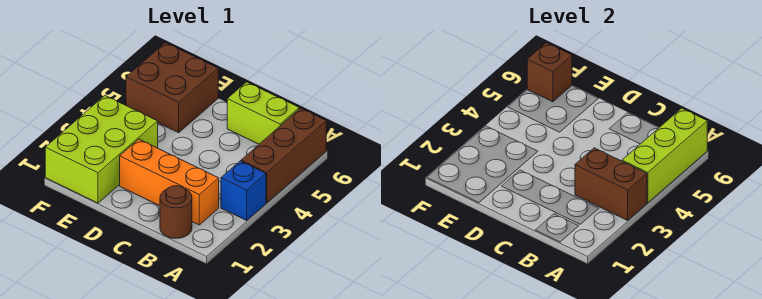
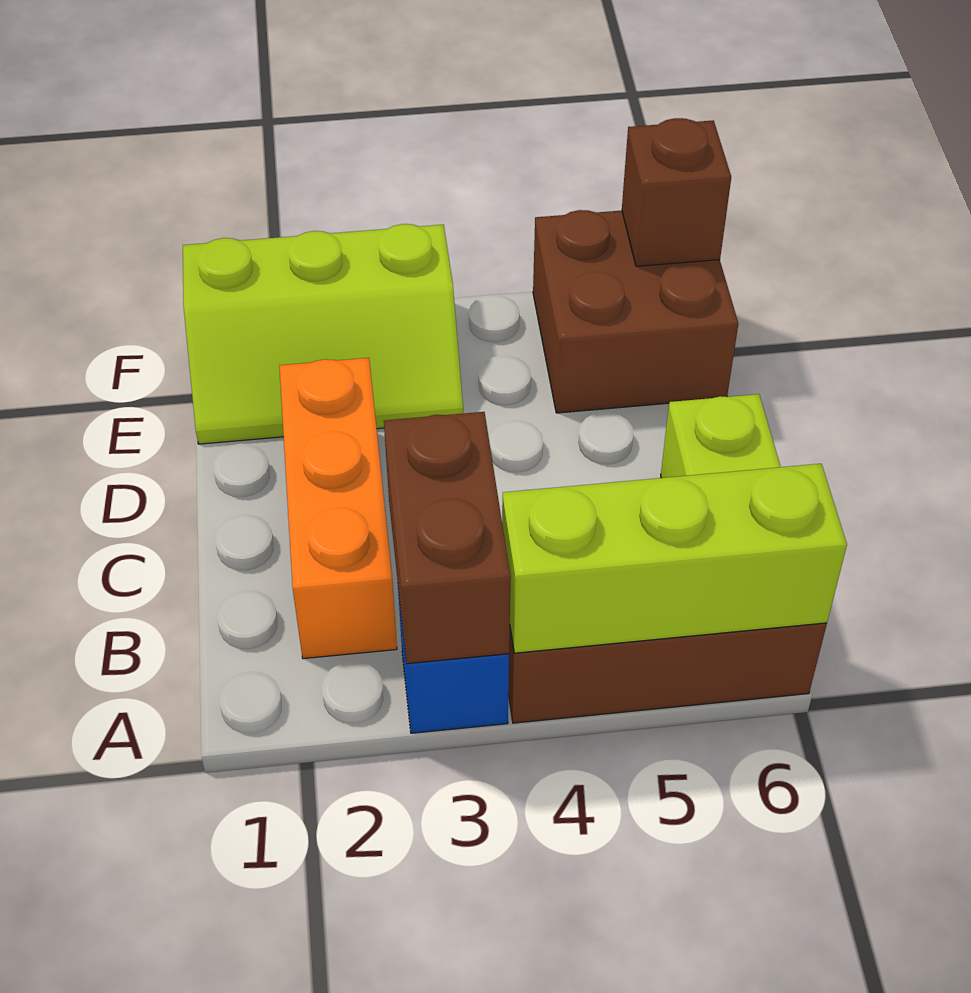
brown 1x1 round brick [160,186,192,238] -> none
lime 2x3 brick [45,96,158,203] -> lime 2x3 slope [183,224,463,444]

